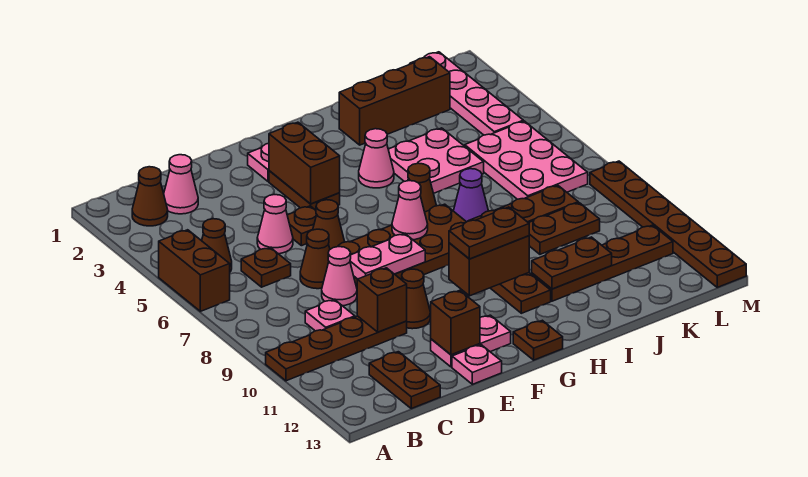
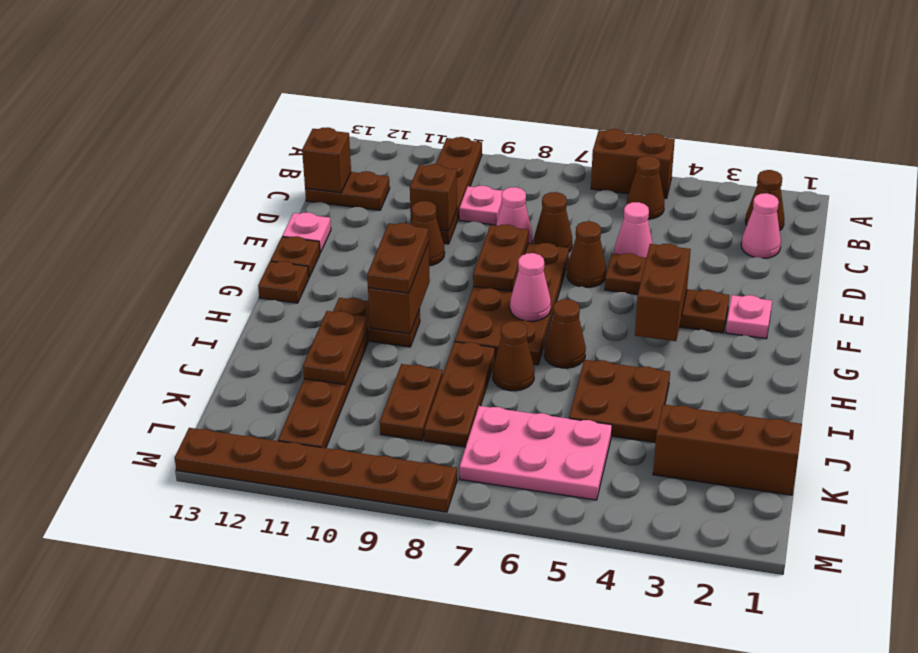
brown 1x1 plate [241,247,291,287] -> brown 1x1 plate moved to [270,236,320,277]
pink 1x2 plate [350,233,425,279] -> brown 1x2 plate [473,224,529,292]
pink 1x2 plate [431,315,511,367] -> none
brown 1x1 brick [431,290,480,355] -> brown 1x1 brick moved to [302,127,351,193]
brown 1x2 brick [269,122,340,204] -> brown 1x2 brick turned to [635,244,691,341]
pink 1x1 cone [359,129,394,188] -> none
brown 1x3 brick [339,57,450,145] -> brown 1x3 brick turned to [653,404,802,495]
pink 2x2 plate [388,128,484,193] -> brown 2x2 plate [569,360,670,443]
purple 1x1 cone [454,169,488,222] -> brown 1x1 cone [493,321,534,391]
pink 1x4 plate [410,52,523,135] -> none

